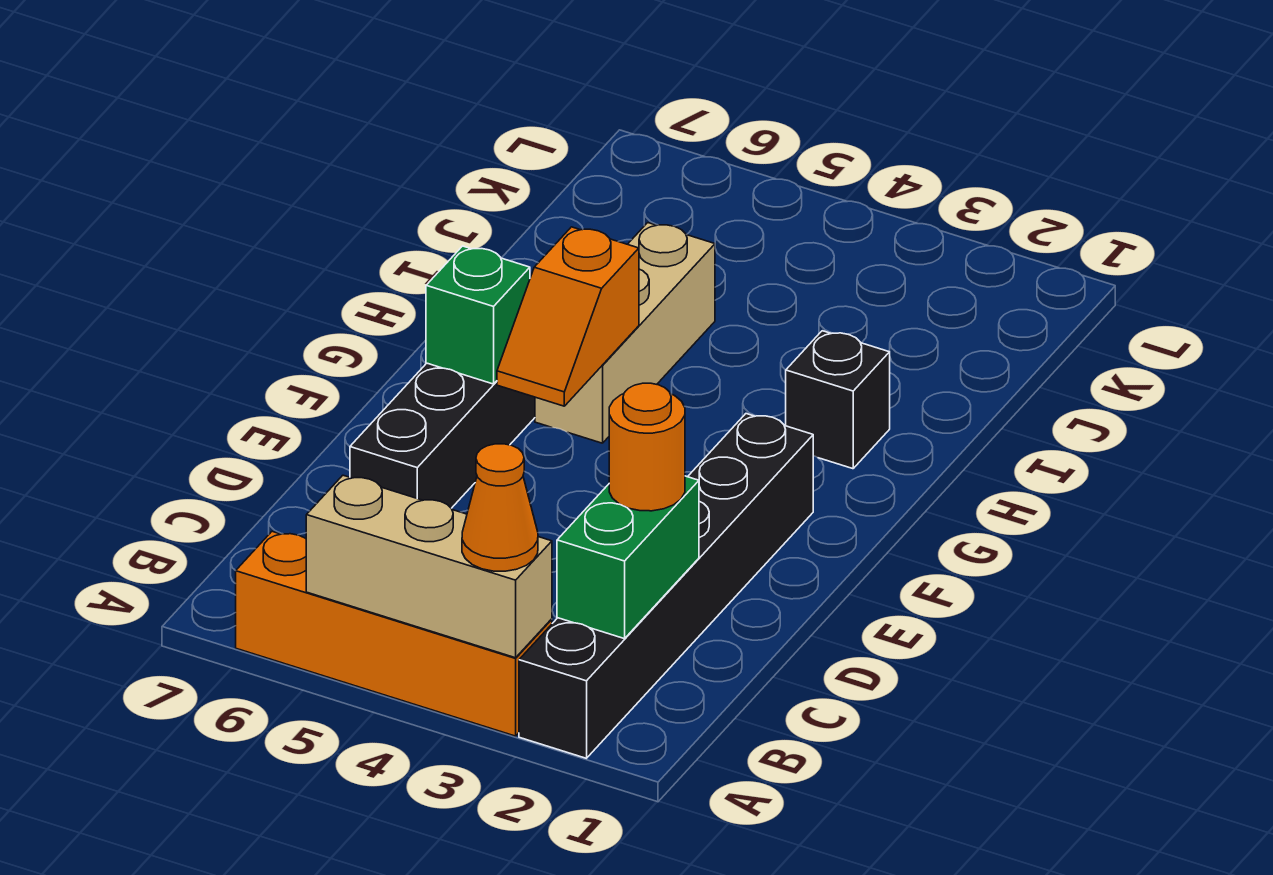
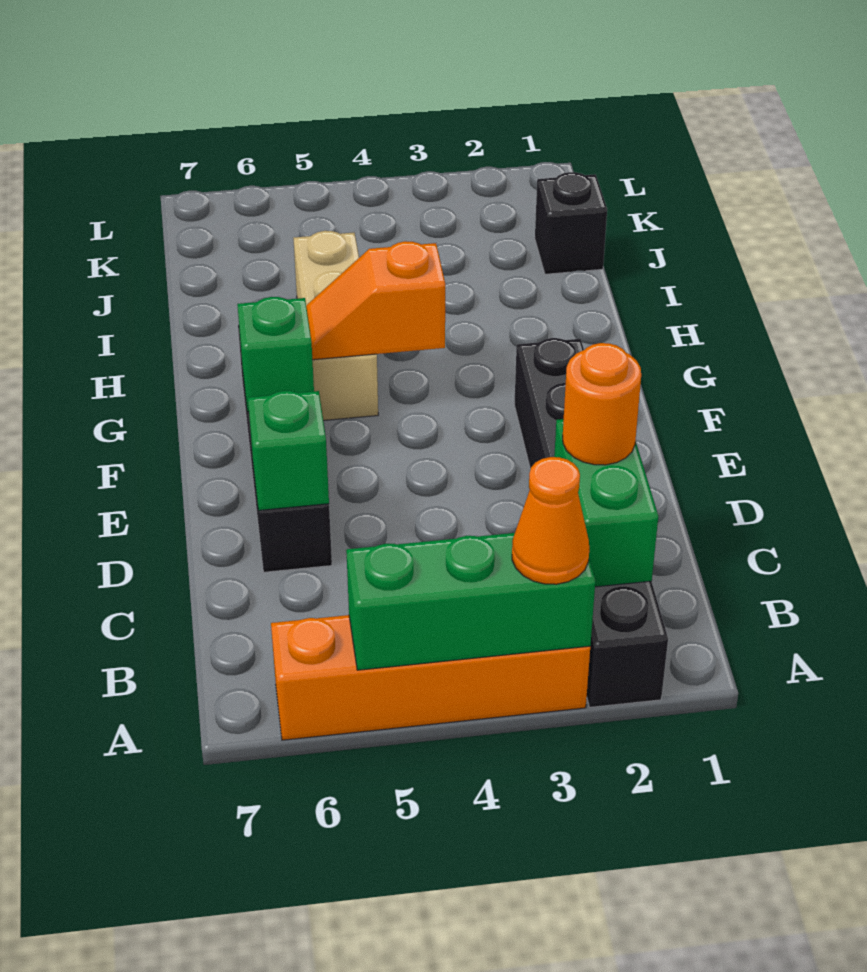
tan 1x3 brick [306,475,552,658] -> green 1x3 brick [346,533,595,670]
none -> green 1x1 brick [248,391,329,510]
orange 1x2 slope [497,227,639,406] -> orange 1x2 slope turned to [306,241,445,360]
black 1x1 brick [786,331,890,469] -> black 1x1 brick moved to [535,172,607,274]

